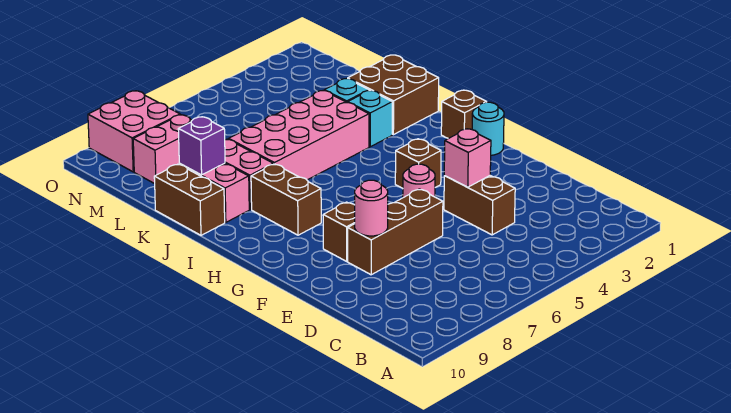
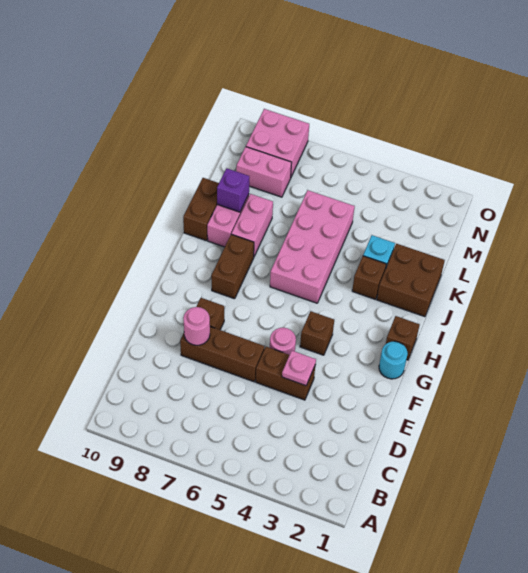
brown 1x2 brick [444,176,515,235] -> brown 1x2 brick turned to [256,347,315,400]
pink 1x1 brick [444,129,491,187] -> pink 1x1 plate [282,351,316,386]
cyan 1x1 brick [348,91,392,147] -> brown 1x1 brick [352,256,386,299]
pink 2x4 brick [229,91,369,180] -> pink 2x4 brick turned to [270,190,355,303]

